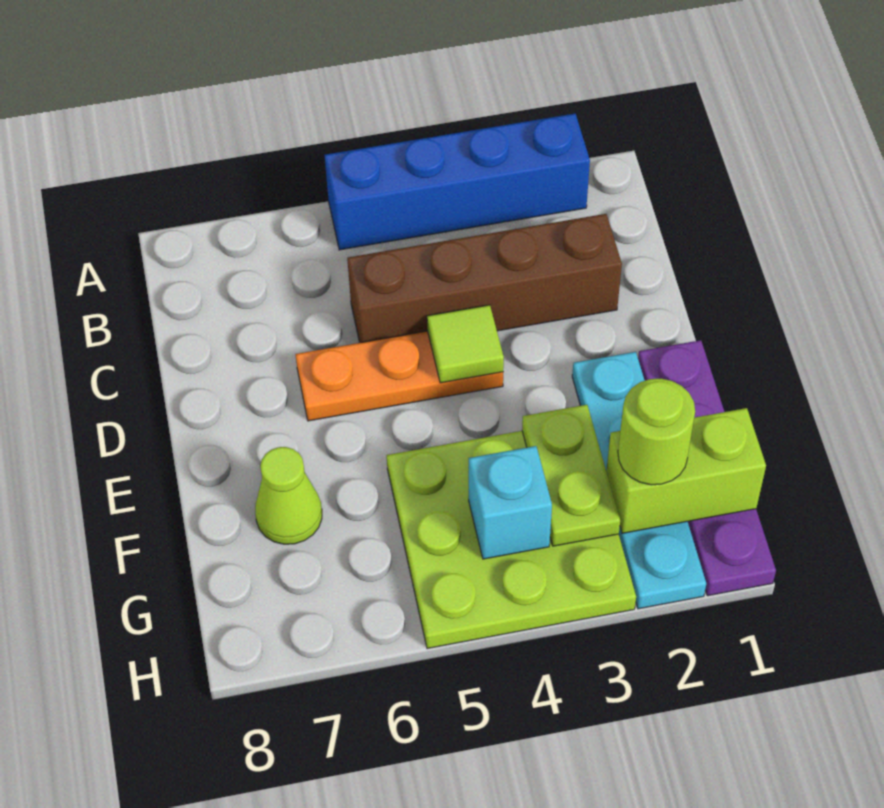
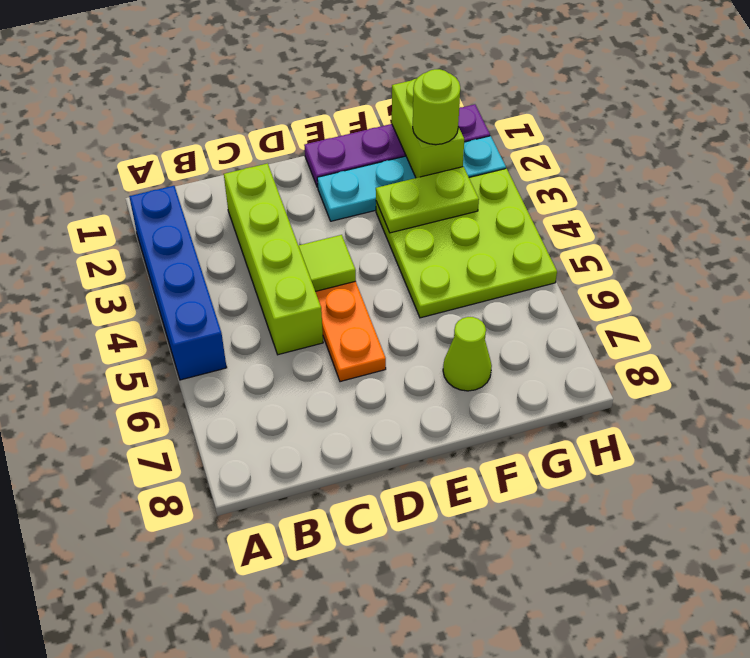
brown 1x4 brick [347,214,622,343] -> lime 1x4 brick [224,163,323,355]
cyan 1x1 brick [469,446,552,559] -> none

